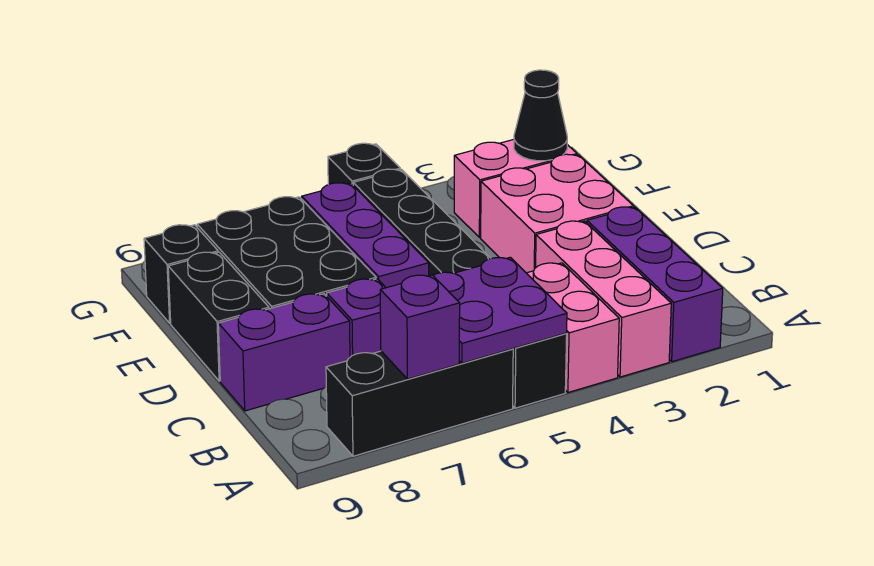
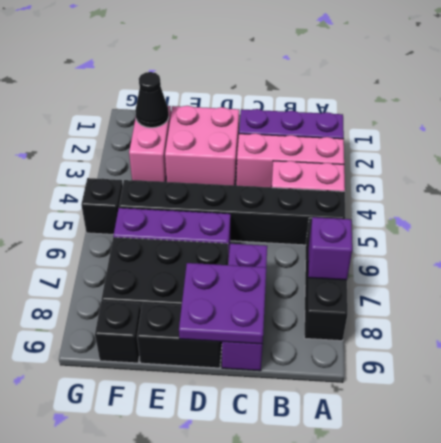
purple 2x2 plate [433,257,567,363] -> purple 2x2 plate moved to [179,263,266,344]

